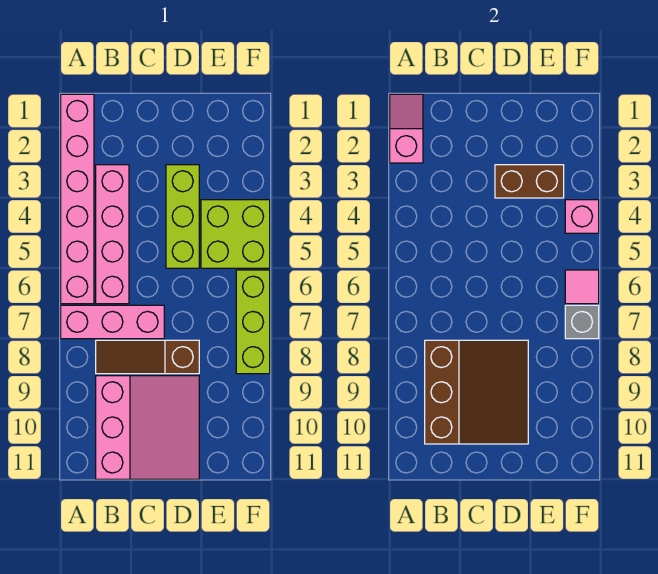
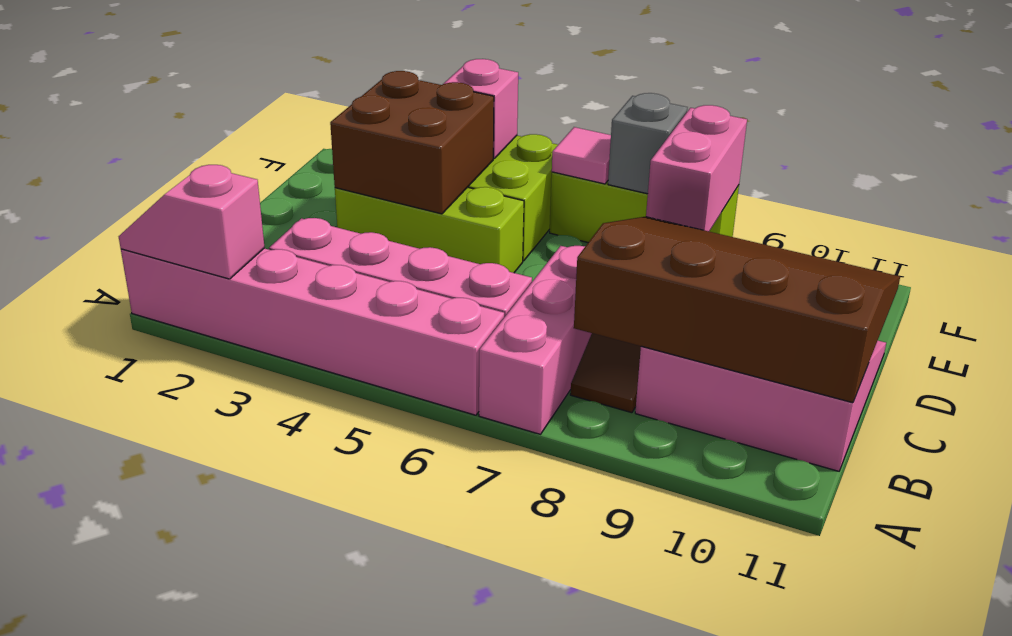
brown 3x3 slope [425,340,528,444] -> brown 3x4 slope [574,217,900,403]
brown 1x2 brick [495,165,564,198] -> brown 2x2 brick [330,71,494,214]
none -> pink 1x2 brick [646,105,747,231]

